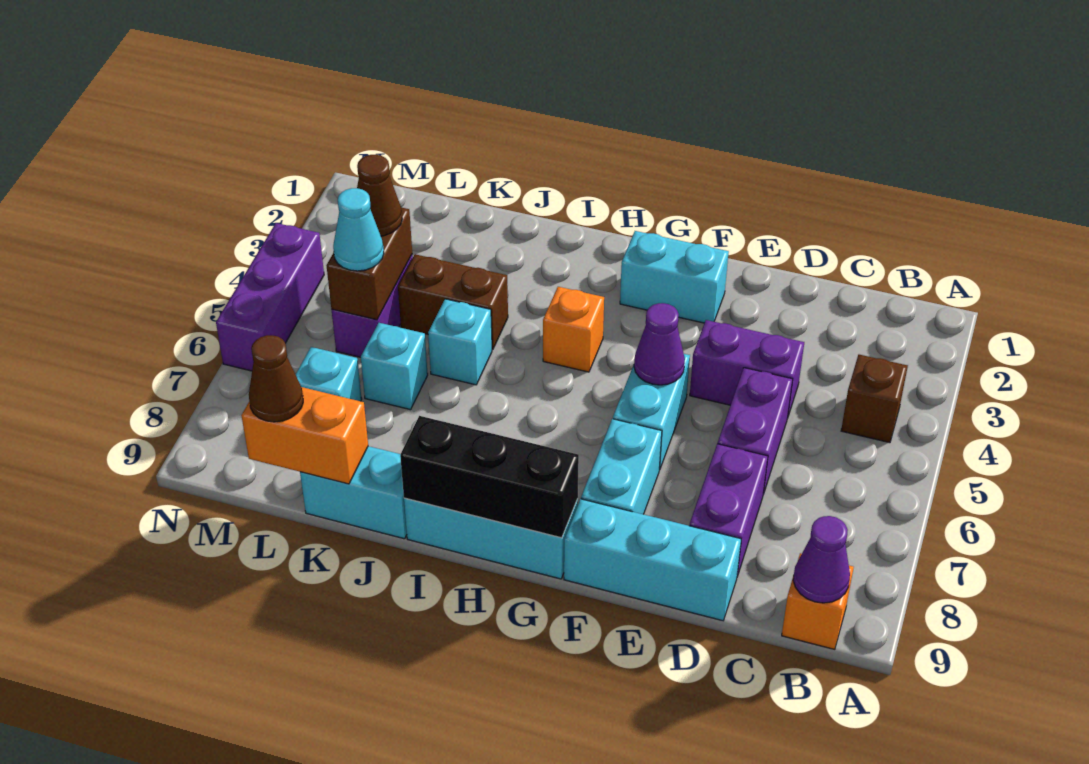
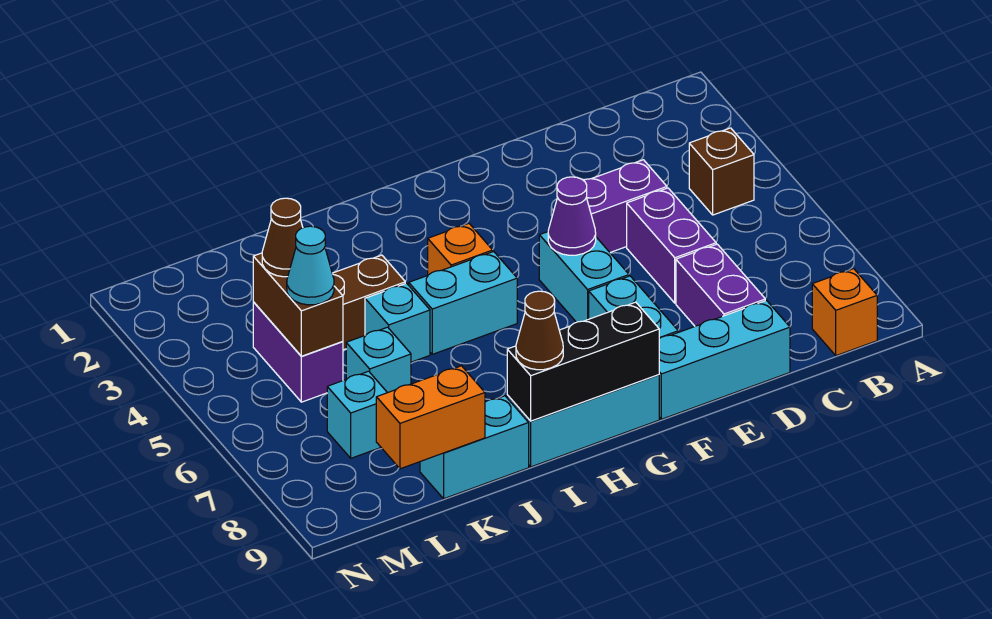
purple 1x1 cone [793,516,850,603] -> none
cyan 1x2 brick [620,231,729,323] -> cyan 1x2 brick moved to [409,252,517,354]
brown 1x1 cone [249,335,303,422] -> brown 1x1 cone moved to [516,291,563,370]
purple 1x3 brick [216,223,324,371] -> none

